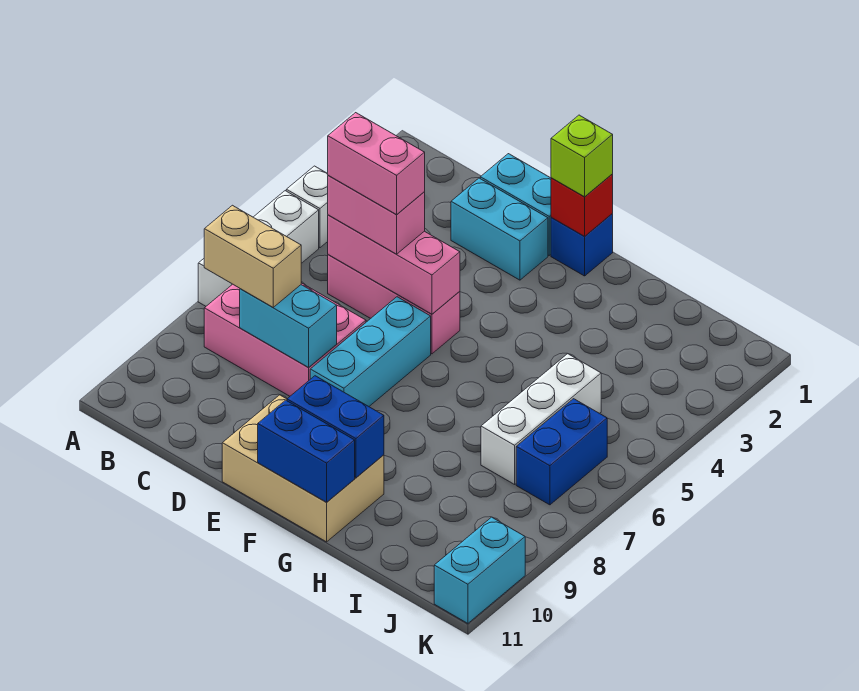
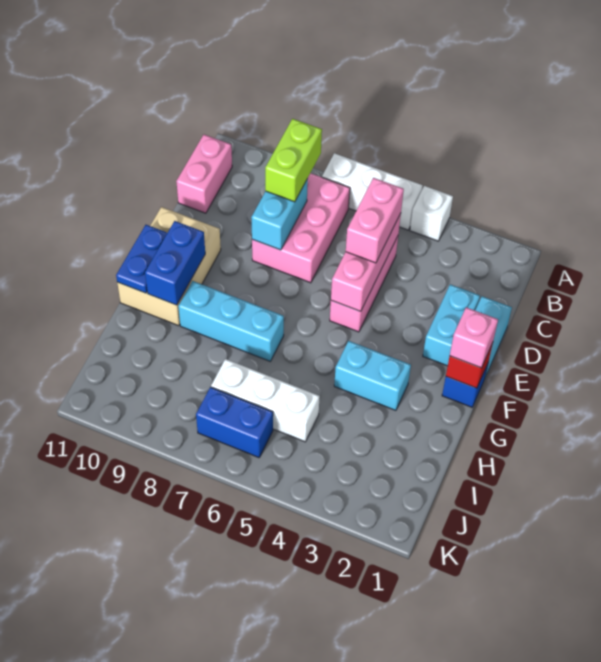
tan 1x2 brick [204,205,301,307] -> lime 1x2 brick [265,119,322,202]
pink 1x2 brick [328,113,425,214] -> pink 1x2 brick moved to [176,135,232,213]
cyan 1x3 brick [310,297,431,406] -> cyan 1x3 brick moved to [178,281,284,361]
lime 1x1 brick [551,115,613,197] -> pink 1x1 brick [450,307,498,368]
blue 1x2 brick [258,400,355,502] -> blue 1x2 plate [116,225,167,293]
cyan 1x2 brick [434,517,525,623] -> cyan 1x2 brick moved to [334,341,411,410]

